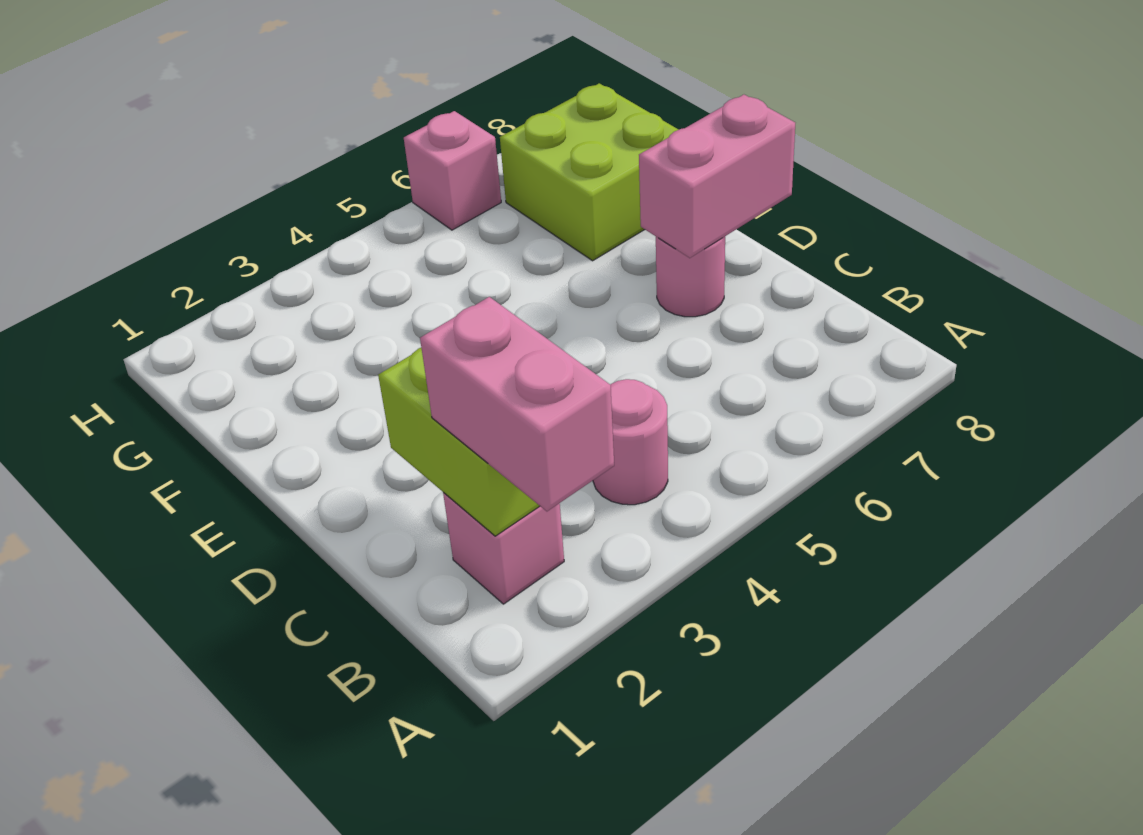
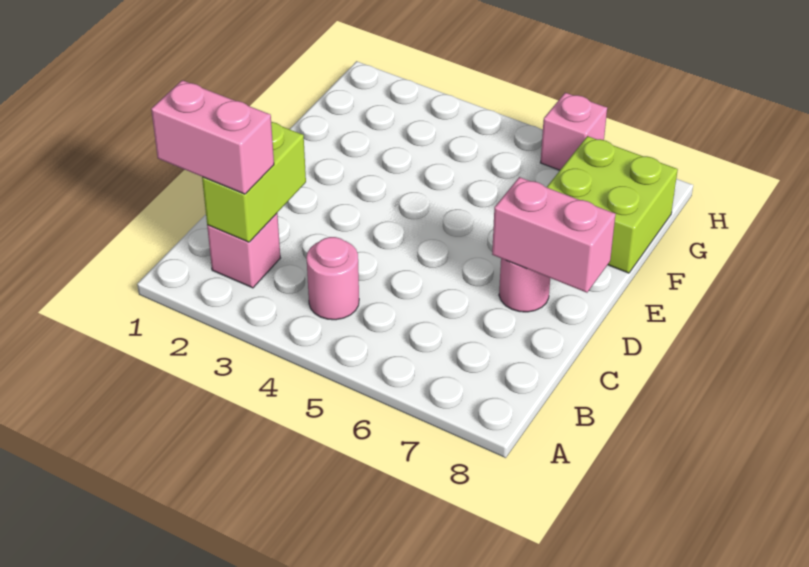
pink 1x2 brick [420,297,614,511] -> pink 1x2 brick turned to [151,80,274,194]

